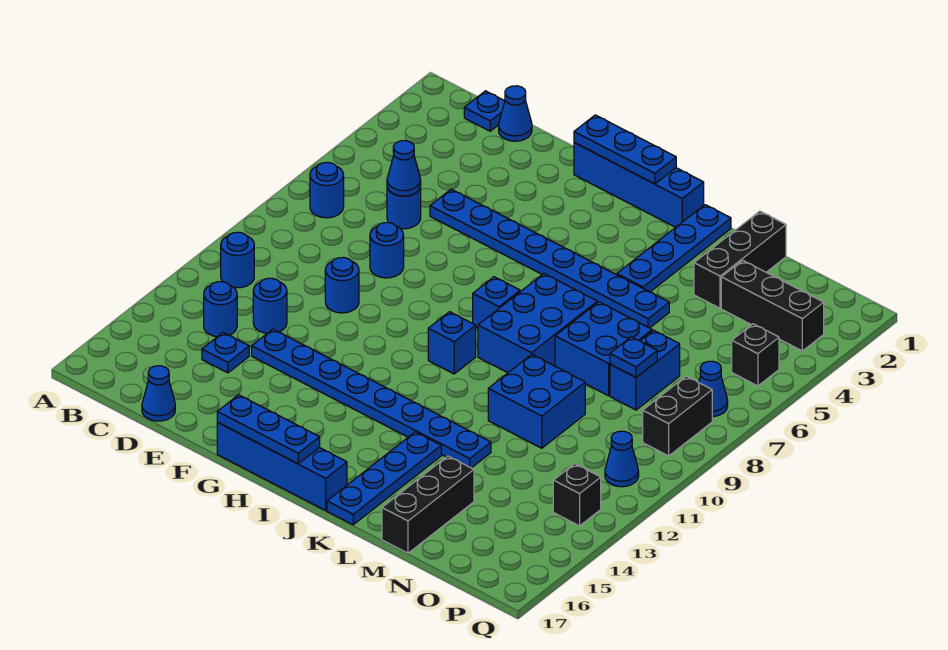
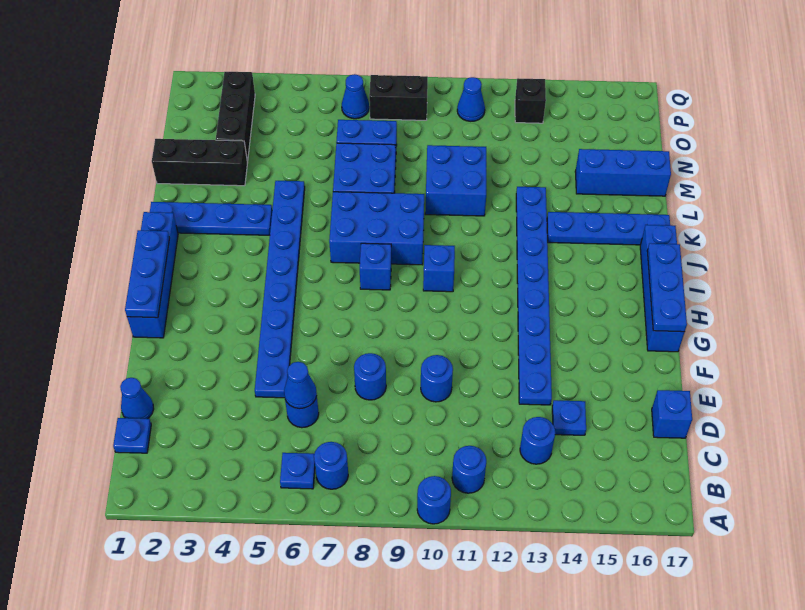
blue 1x1 round brick [253,278,287,333] -> blue 1x1 round brick moved to [417,476,451,524]
blue 1x1 cone [142,366,175,421] -> blue 1x1 brick [652,390,692,438]
black 1x3 brick [382,456,474,553] -> blue 1x3 brick [575,149,671,196]
blue 1x1 plate [610,337,657,377] -> blue 1x1 plate moved to [280,453,315,489]
black 1x1 brick [732,324,779,386] -> none

